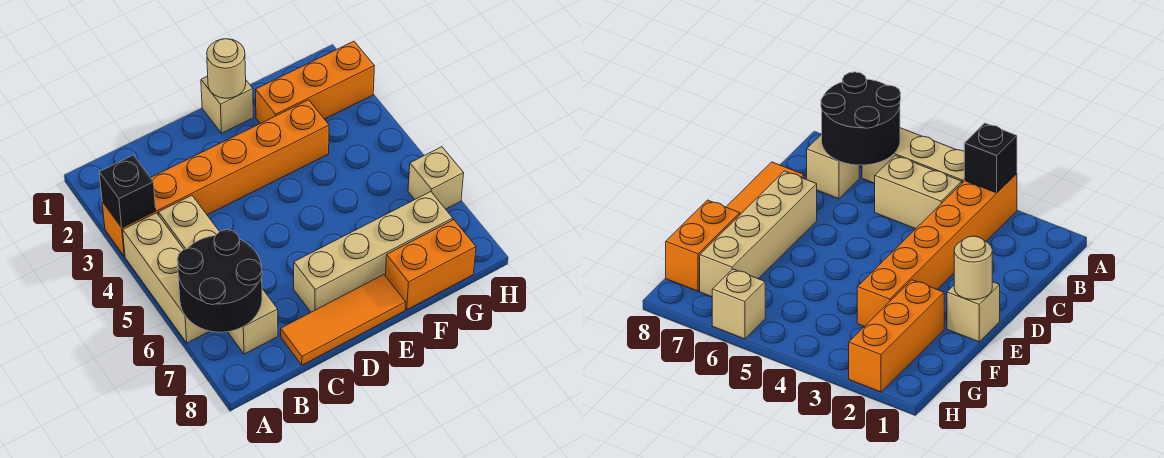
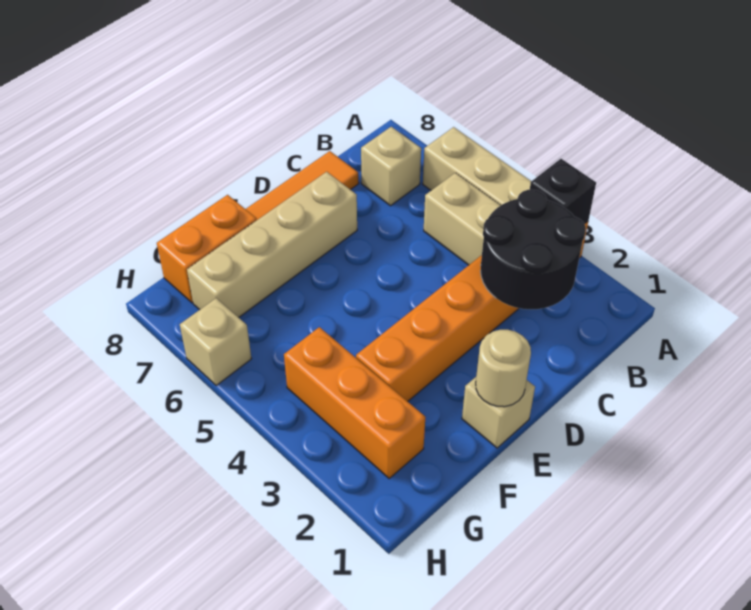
black 2x2 round brick [177,230,262,332] -> black 2x2 round brick moved to [480,190,586,309]
orange 1x3 brick [255,41,374,123] -> orange 1x3 brick turned to [284,327,425,478]

